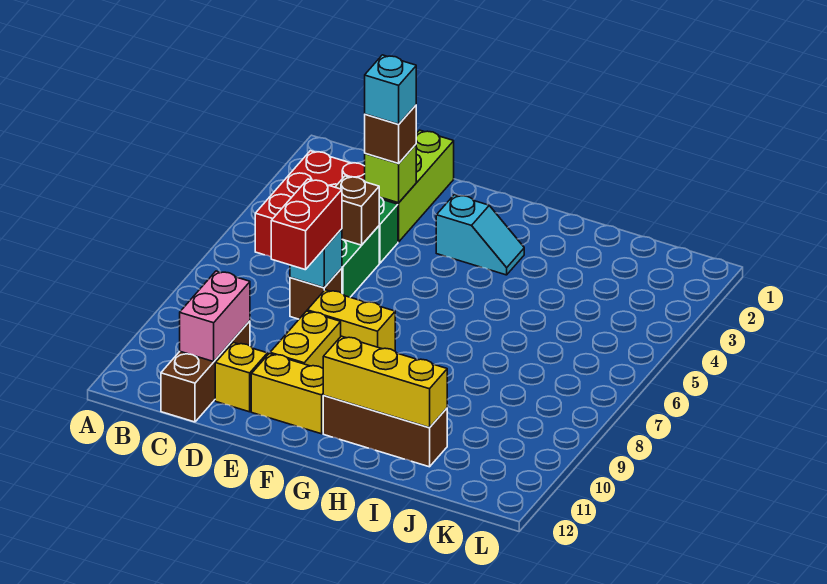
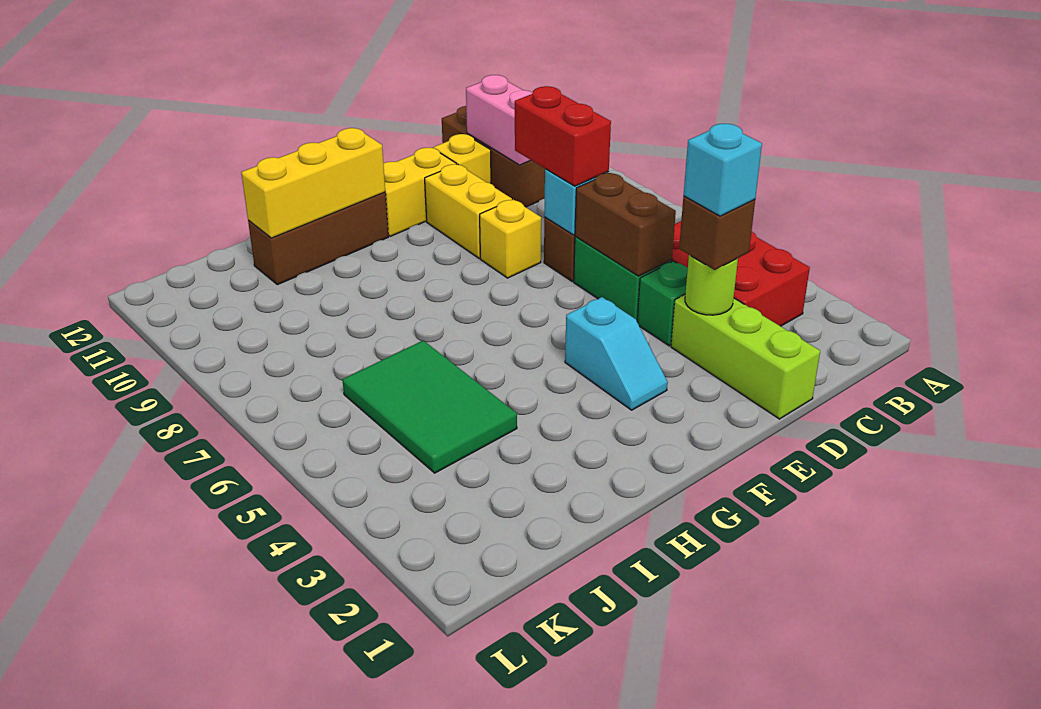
lime 1x1 brick [365,145,416,203] -> lime 1x1 round brick [685,255,738,315]
brown 1x1 brick [335,176,379,245] -> brown 1x2 brick [575,173,676,276]
yellow 1x2 brick [307,290,395,351] -> yellow 1x1 brick [480,200,541,278]
cyan 1x2 slope [436,195,524,275] -> cyan 1x2 slope turned to [565,297,668,410]
none -> green 2x3 tile [342,341,517,473]

